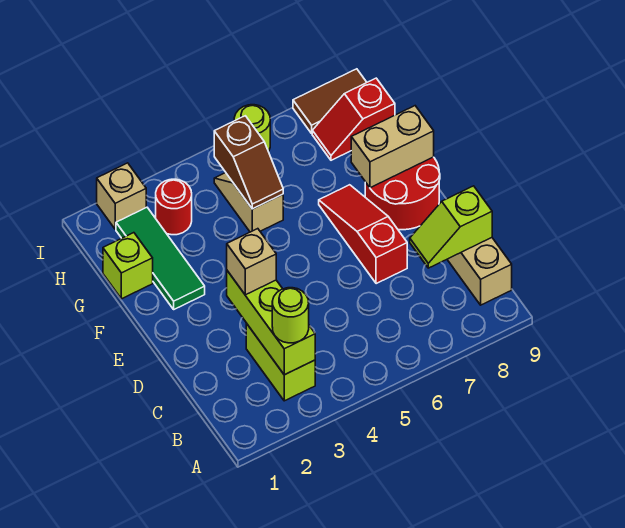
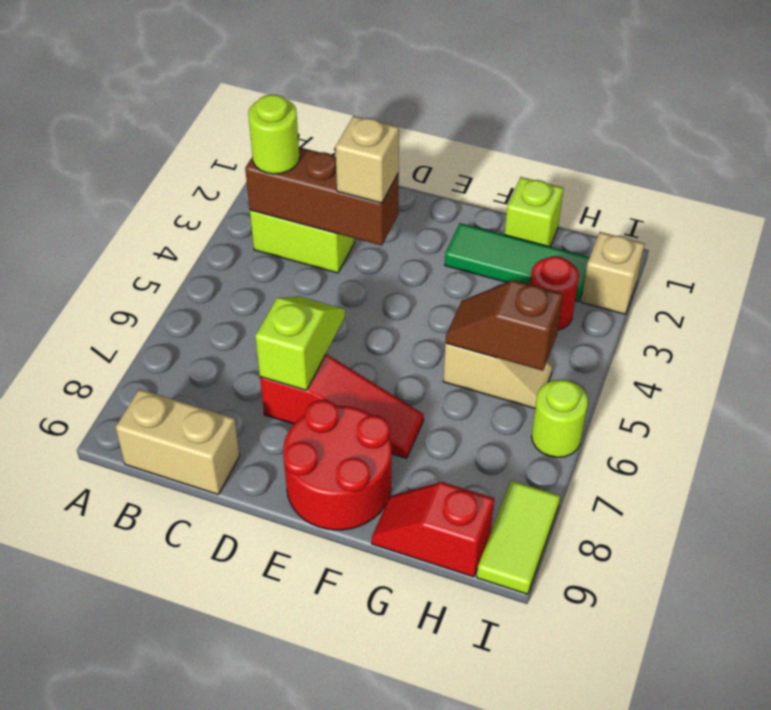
lime 1x3 brick [227,271,315,375] -> brown 1x3 brick [245,147,399,246]
lime 1x2 slope [410,186,492,268] -> lime 1x2 slope moved to [255,296,345,390]
tan 1x2 brick [351,106,434,188] -> none
red 1x2 slope [312,78,395,160] -> red 1x2 slope turned to [372,482,494,577]
brown 1x2 tile [293,69,367,133] -> lime 1x2 tile [477,481,560,594]

